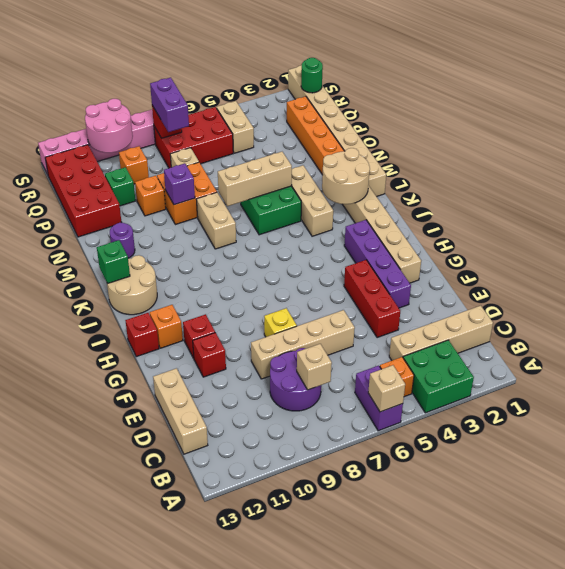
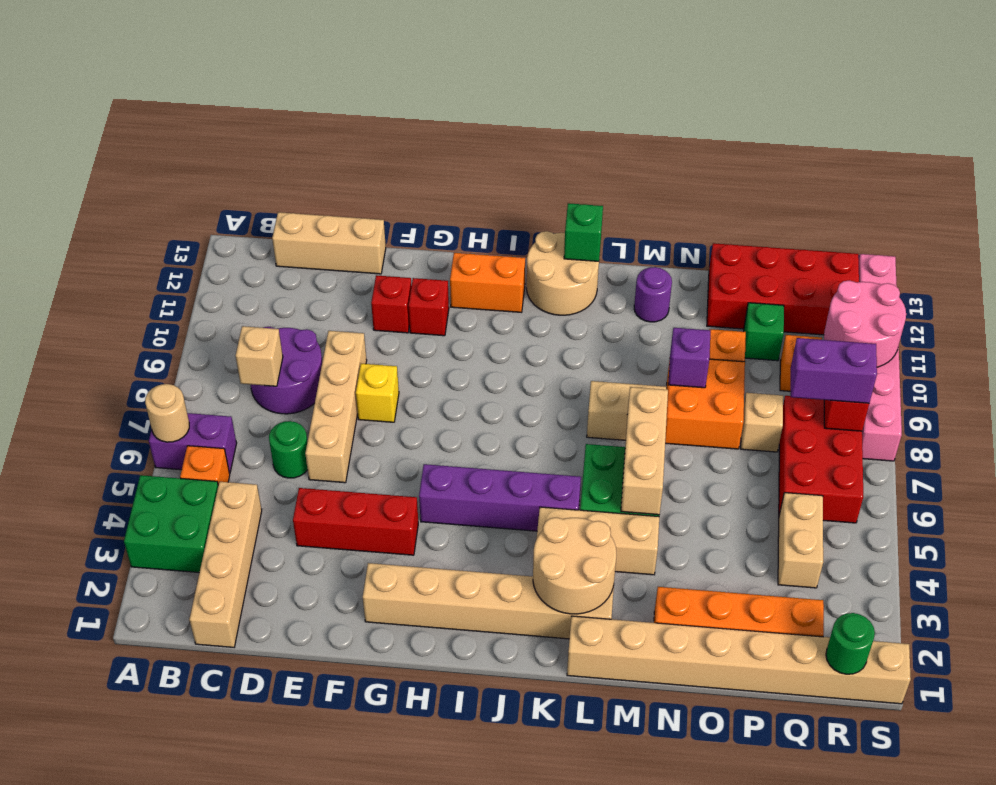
tan 1x1 brick [368,365,405,412] -> tan 1x1 round brick [145,384,189,442]
none -> green 1x1 round brick [269,421,308,478]
purple 1x4 brick [344,220,411,308] -> purple 1x4 brick moved to [419,464,581,531]
orange 1x1 brick [150,305,183,348] -> orange 1x2 brick [450,253,525,312]
red 1x1 brick [125,313,159,357] -> none
tan 1x2 brick [217,101,254,153] -> tan 1x2 brick turned to [778,493,823,588]

